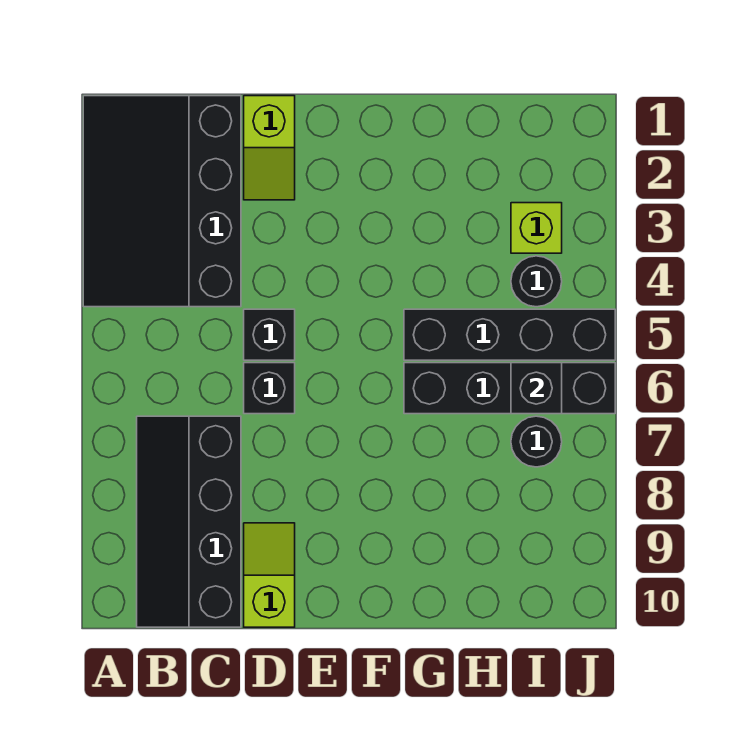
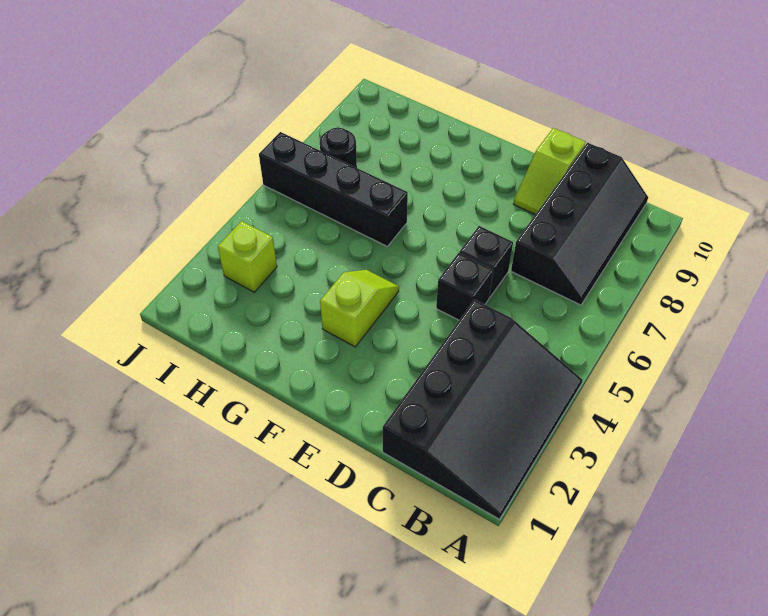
lime 1x2 slope [244,96,295,200] -> lime 1x2 slope moved to [320,270,399,347]
black 1x4 brick [404,309,615,360] -> none
black 1x1 round brick [511,256,562,307] -> none
black 1x1 brick [511,363,562,414] -> none

